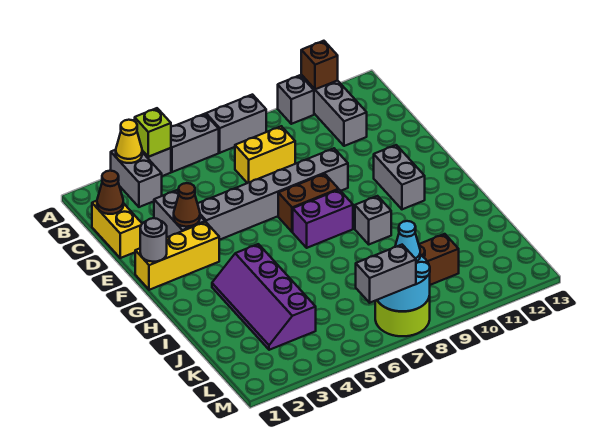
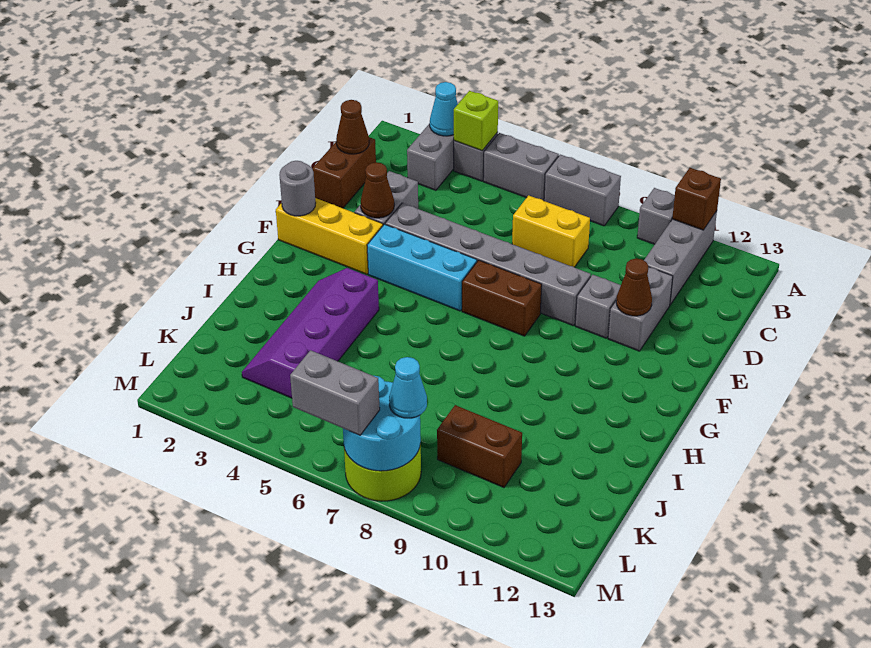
yellow 1x1 cone [116,120,142,163] -> cyan 1x1 cone [430,82,458,136]
yellow 1x2 brick [92,201,142,258] -> brown 1x2 brick [313,137,376,208]
none -> brown 1x1 cone [616,258,652,316]
none -> cyan 1x3 brick [367,224,477,311]
grey 1x2 brick [374,145,425,209] -> grey 1x2 brick moved to [608,267,673,351]
purple 1x2 brick [293,190,353,248] -> none
grey 1x1 brick [355,196,391,244] -> grey 1x1 brick moved to [575,275,621,338]

